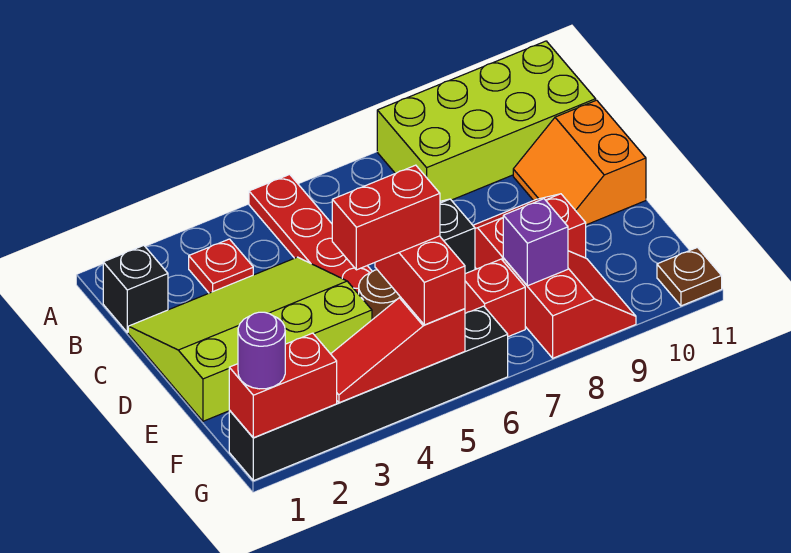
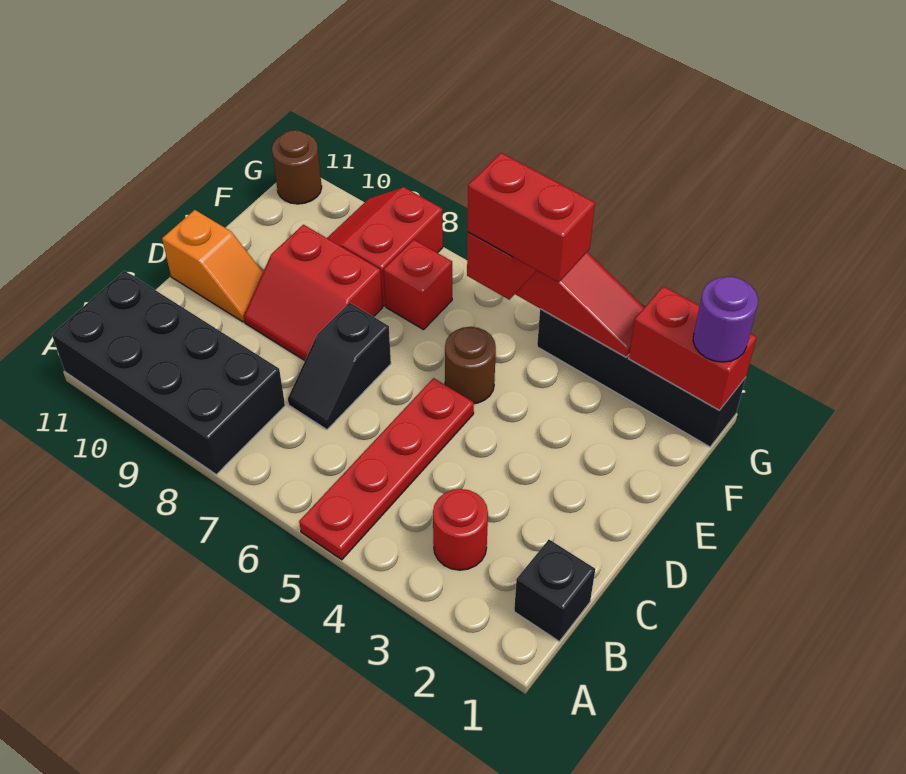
lime 2x4 brick [377,41,596,201] -> black 2x4 brick [52,271,285,474]
red 1x1 plate [189,239,253,293] -> red 1x1 round brick [433,489,488,570]
lime 3x4 slope [128,257,372,421] -> none
orange 2x2 slope [513,100,646,225] -> orange 1x2 slope [162,210,263,322]
purple 1x1 brick [503,199,568,286] -> none
black 1x6 brick [229,306,508,481] -> black 1x4 brick [537,309,746,447]
brown 1x1 plate [657,248,722,306] -> brown 1x1 round brick [272,130,322,204]

